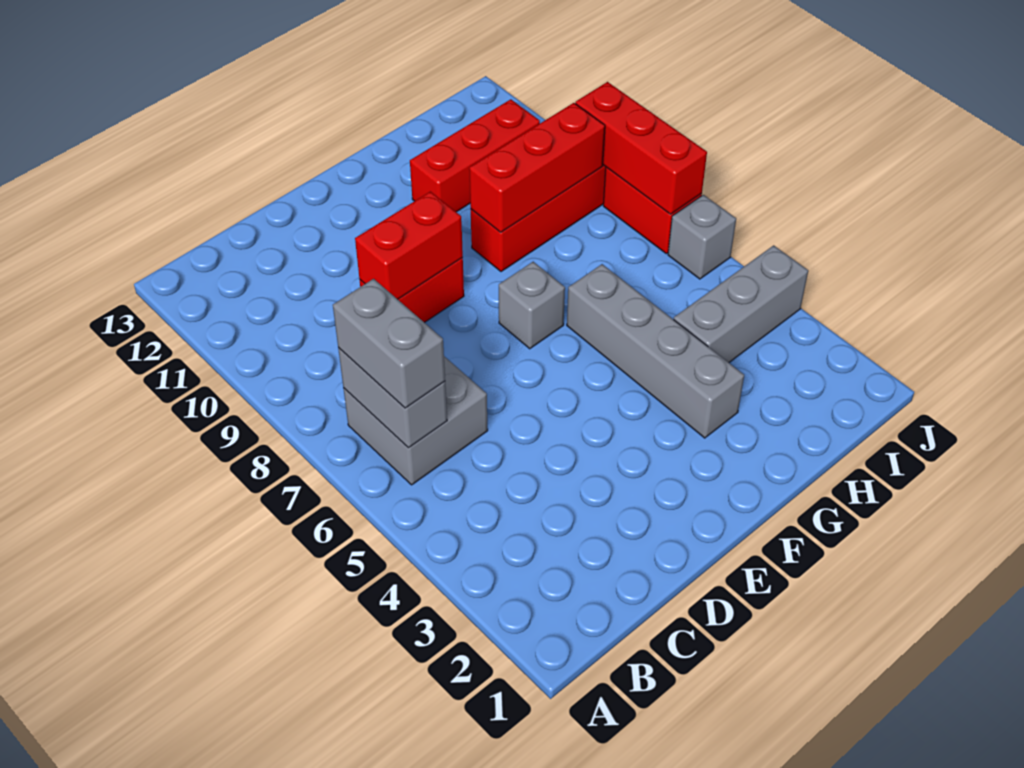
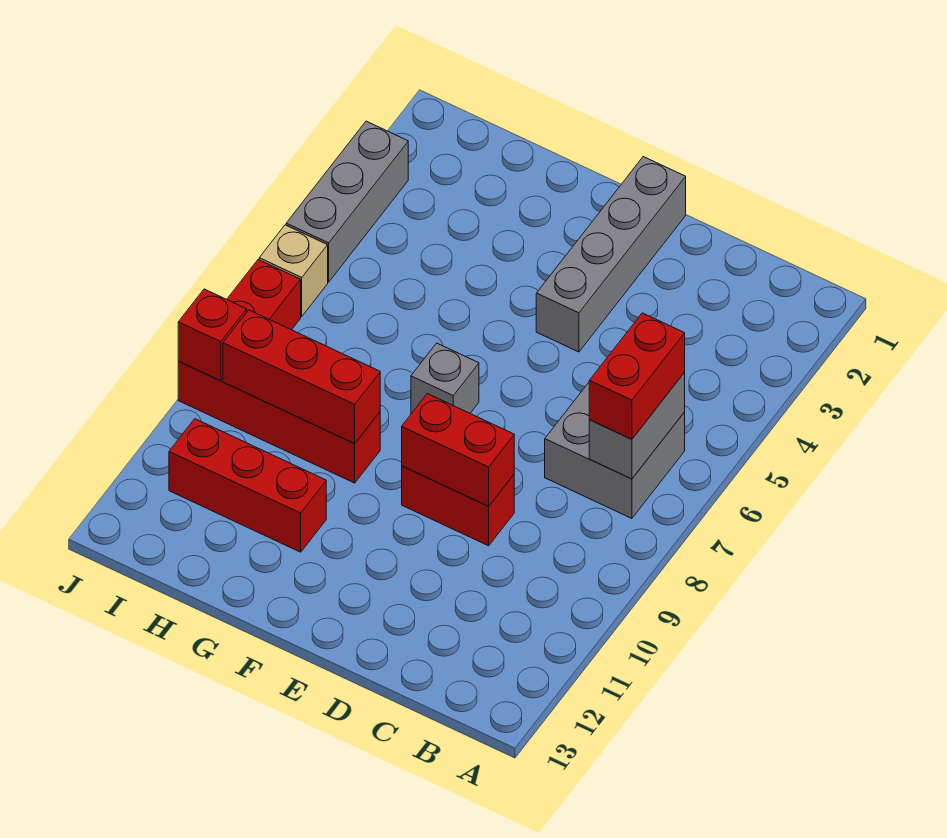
grey 1x2 brick [333,279,445,408] -> red 1x2 brick [589,313,685,439]
grey 1x4 brick [567,264,744,438] -> grey 1x4 brick moved to [536,157,686,352]
grey 1x3 brick [674,245,808,362] -> grey 1x3 brick turned to [286,121,408,282]
grey 1x1 brick [668,195,736,279] -> tan 1x1 brick [259,225,328,317]
red 1x3 brick [575,82,707,214] -> red 1x1 brick [178,289,247,381]

